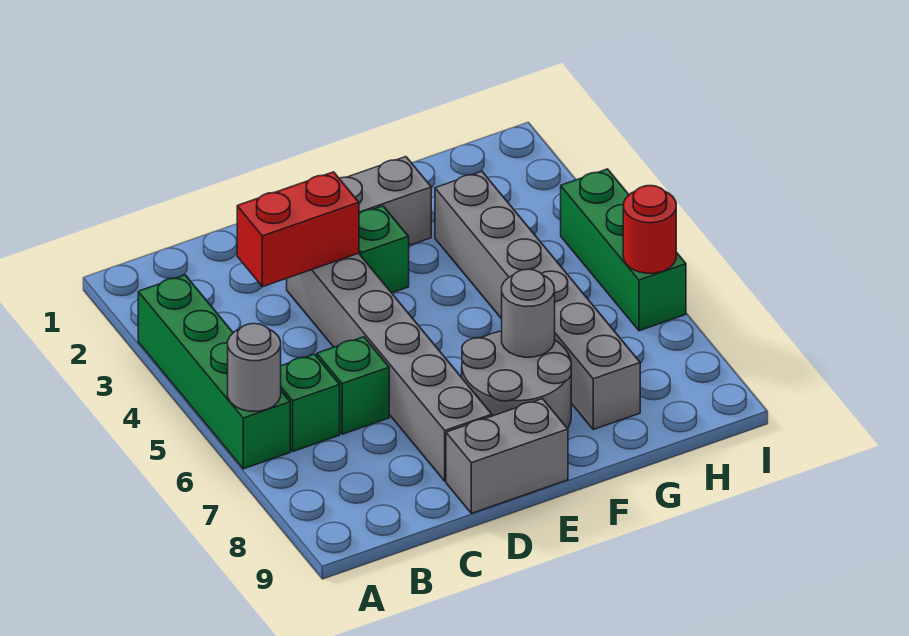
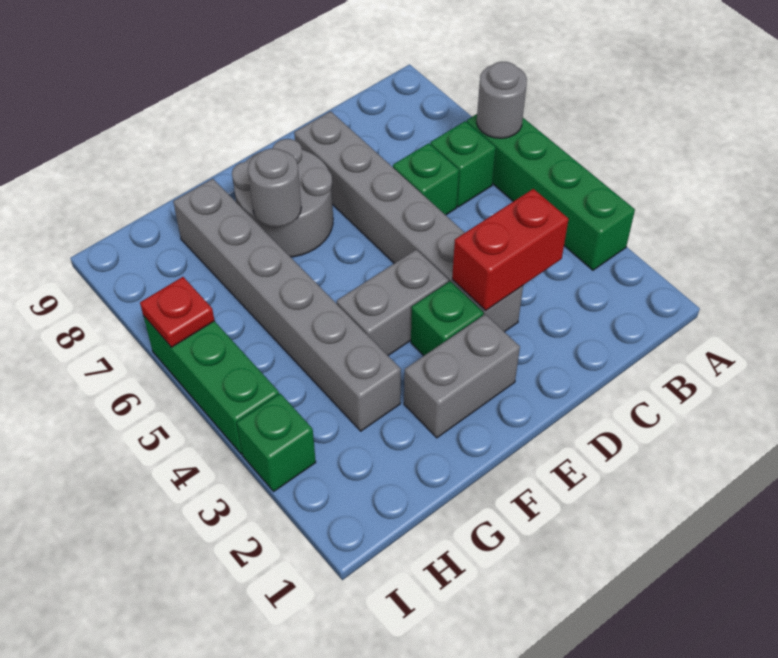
grey 1x2 brick [446,399,568,513] -> grey 1x2 brick moved to [337,250,449,355]
none -> green 1x1 brick [237,394,316,491]
red 1x1 round brick [623,185,676,273] -> red 1x1 plate [140,277,215,347]

